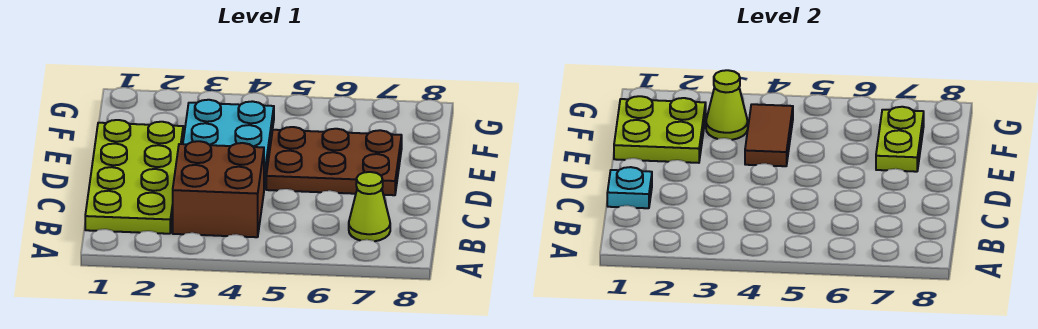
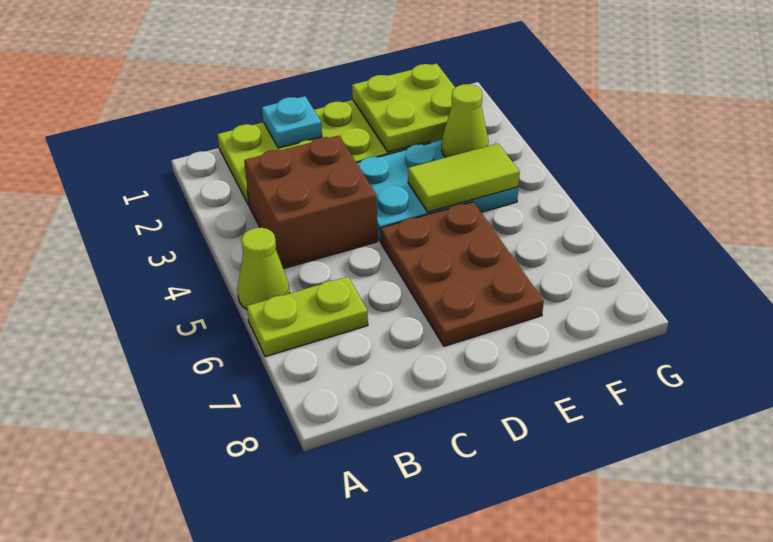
lime 1x1 cone [349,172,390,241] -> lime 1x1 cone moved to [237,228,290,309]
brown 1x2 tile [745,104,793,166] -> lime 1x2 tile [408,144,520,212]
lime 1x2 plate [876,107,924,172] -> lime 1x2 plate moved to [247,277,368,357]

